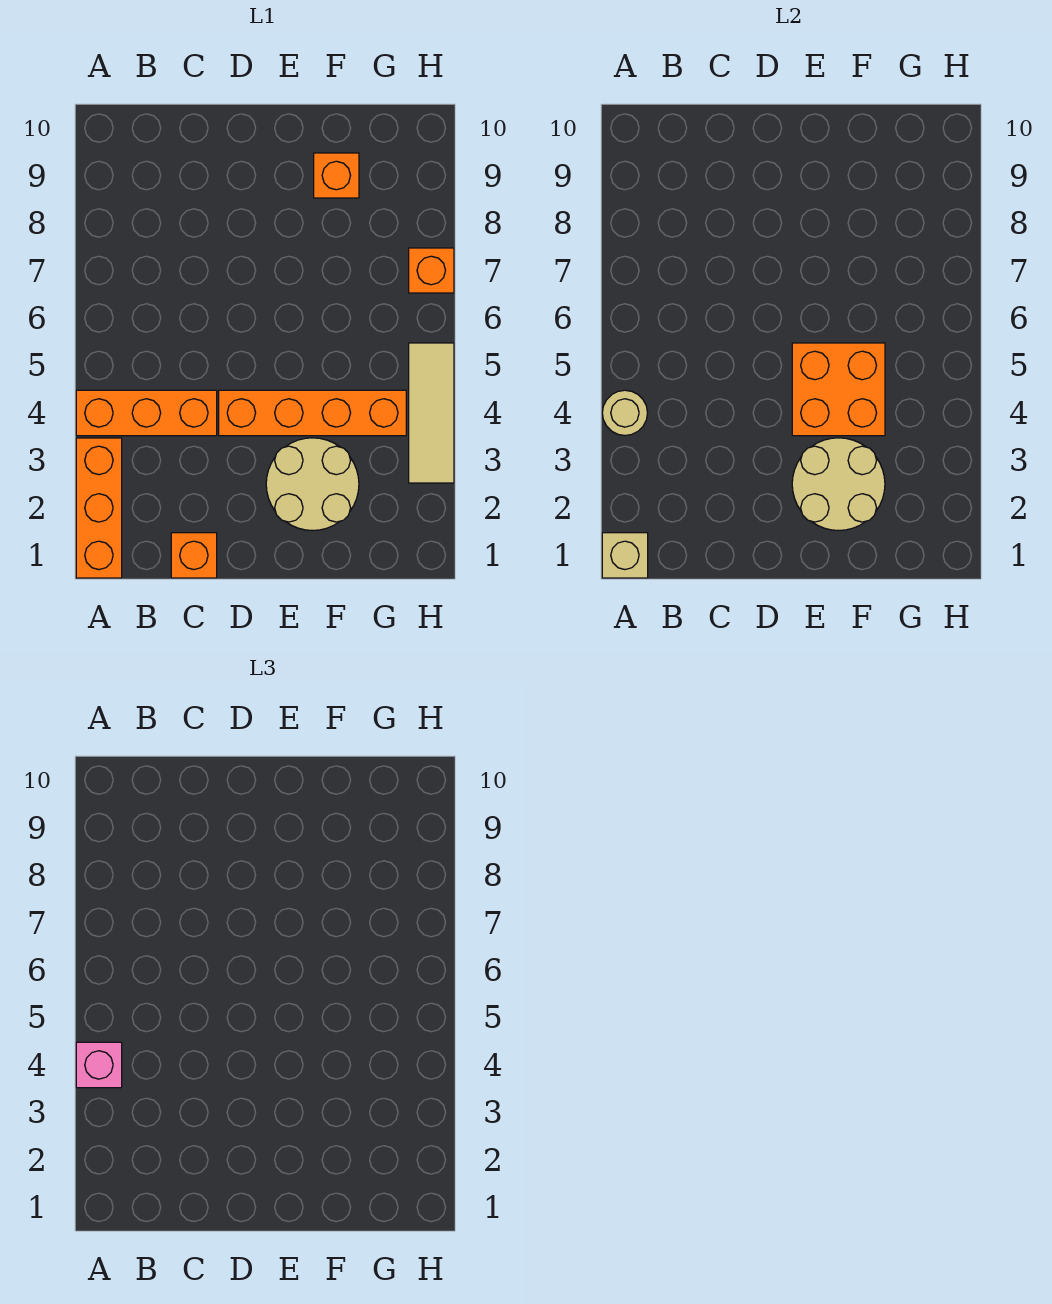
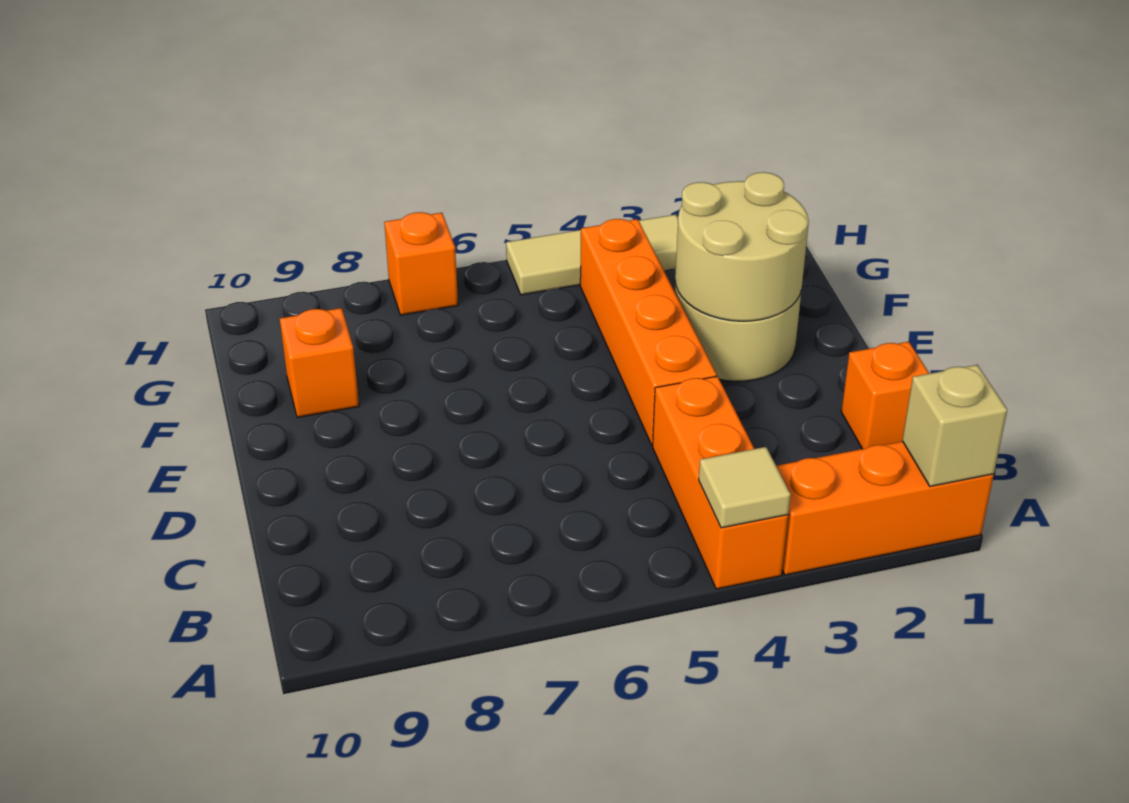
tan 1x1 round brick [602,390,647,435] -> tan 1x1 tile [699,447,791,528]
pink 1x1 brick [76,1042,122,1088] -> none
orange 2x2 brick [792,343,885,436] -> none

